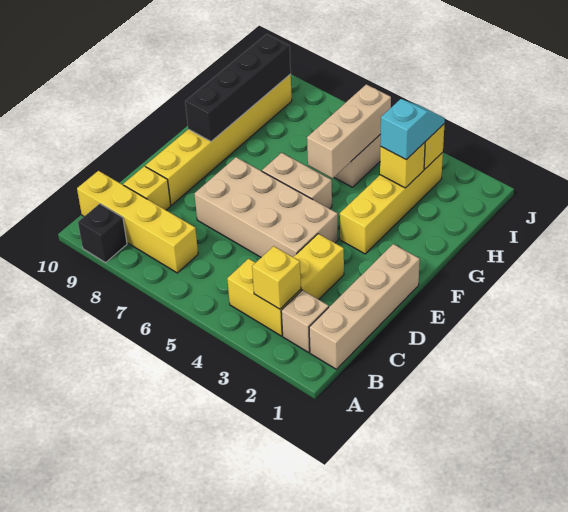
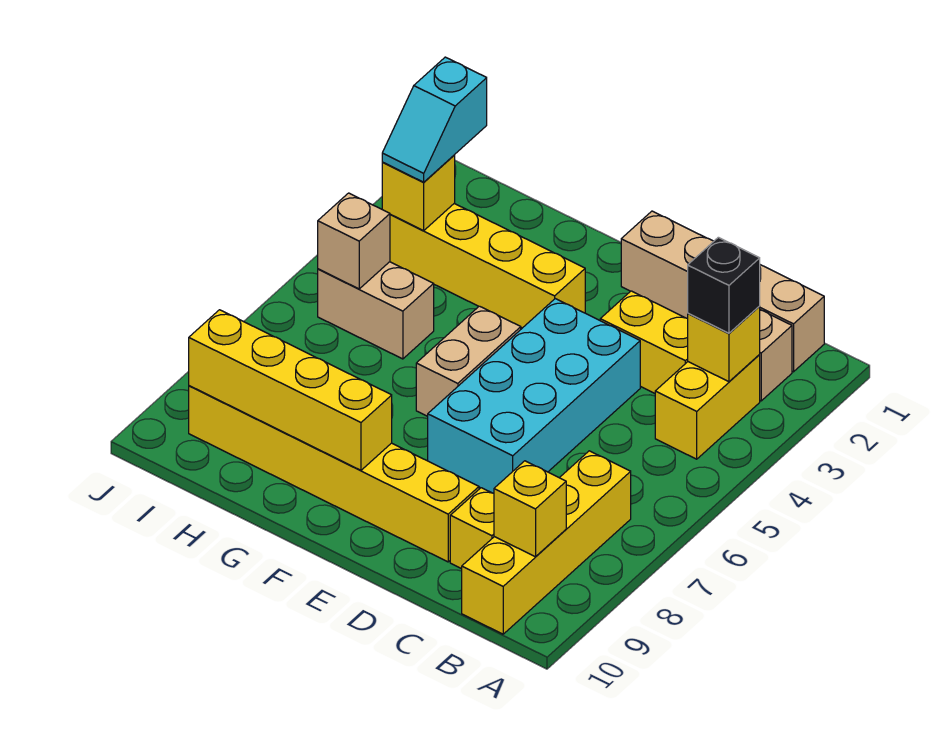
black 1x1 brick [78,204,127,263] -> black 1x1 brick moved to [688,237,760,333]
tan 2x4 brick [195,157,338,257] -> cyan 2x4 brick [428,299,640,493]
black 1x4 brick [185,34,291,141] -> yellow 1x4 brick [189,310,392,470]
tan 1x3 brick [307,84,391,178] -> tan 1x1 brick [318,193,390,289]
yellow 1x1 brick [380,142,425,188] -> yellow 1x1 brick moved to [494,461,566,557]
cyan 1x2 slope [380,99,445,160] -> cyan 1x2 slope turned to [382,57,487,182]

